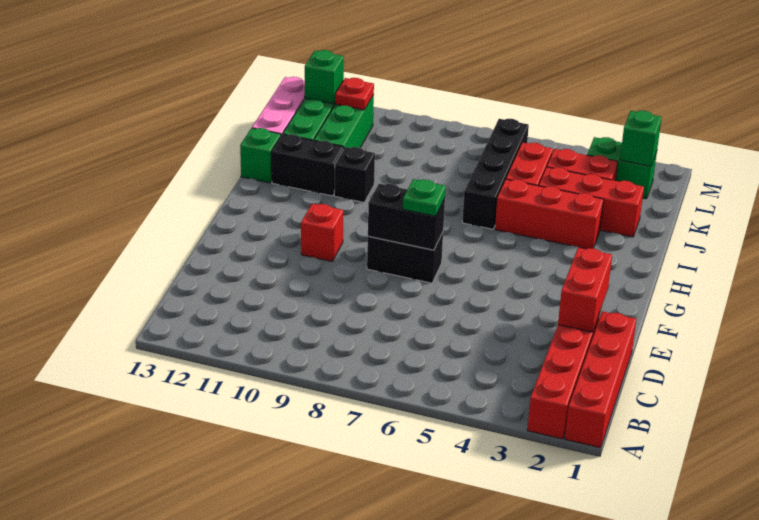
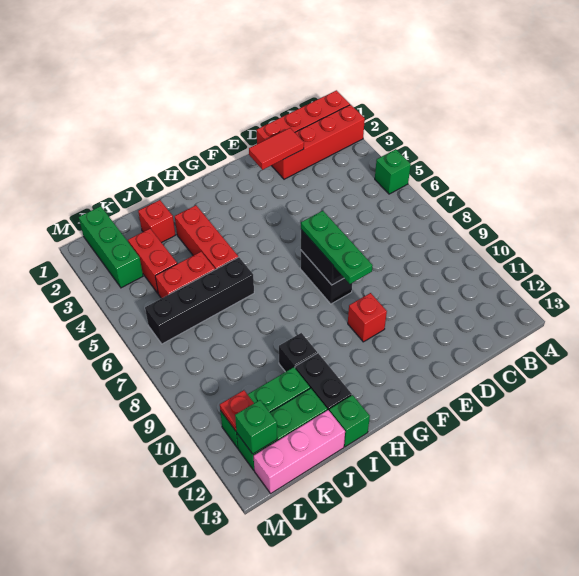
red 1x2 brick [558,247,612,332] -> red 1x2 tile [249,128,304,170]
green 1x1 plate [403,179,446,216] -> green 1x3 plate [301,211,373,284]
red 1x3 brick [539,167,644,237] -> red 1x1 brick [138,200,175,243]
green 1x2 brick [587,137,657,199] -> green 1x3 brick [79,206,143,288]
green 1x1 brick [620,111,662,166] -> green 1x1 brick moved to [375,149,411,194]

